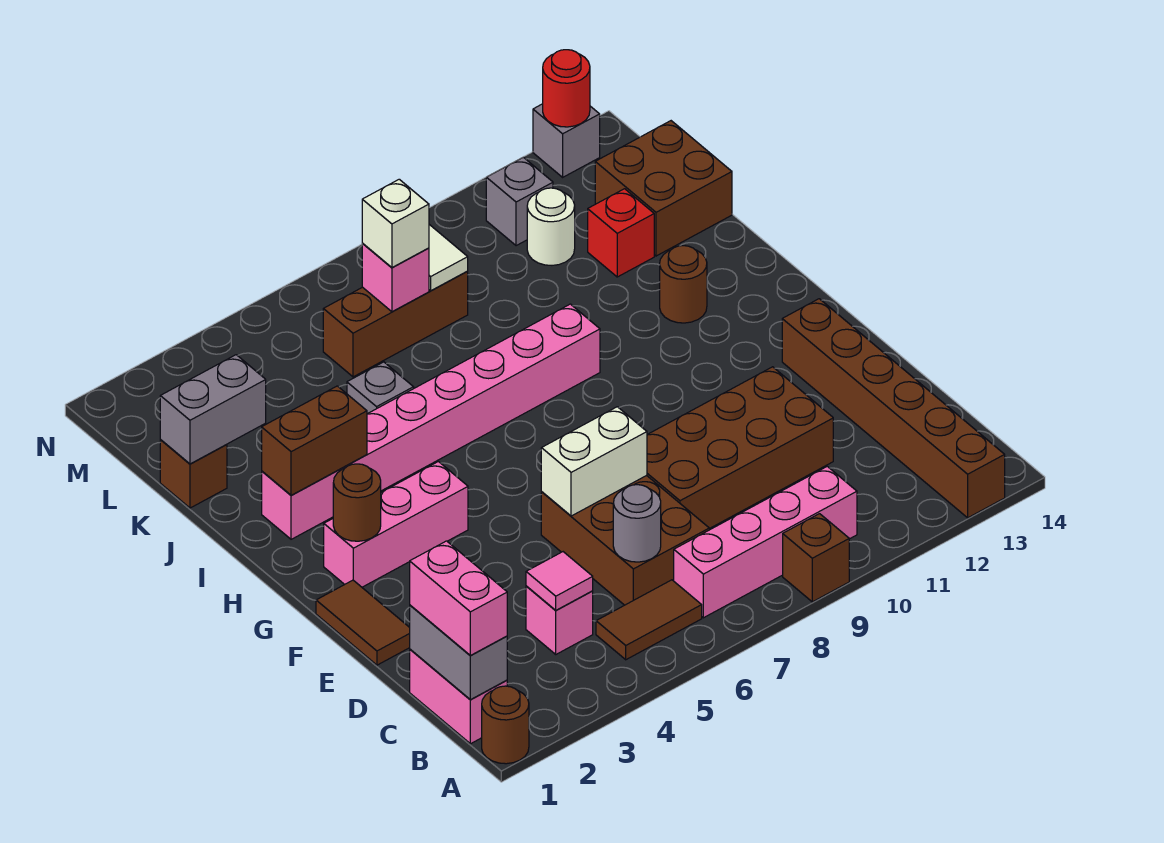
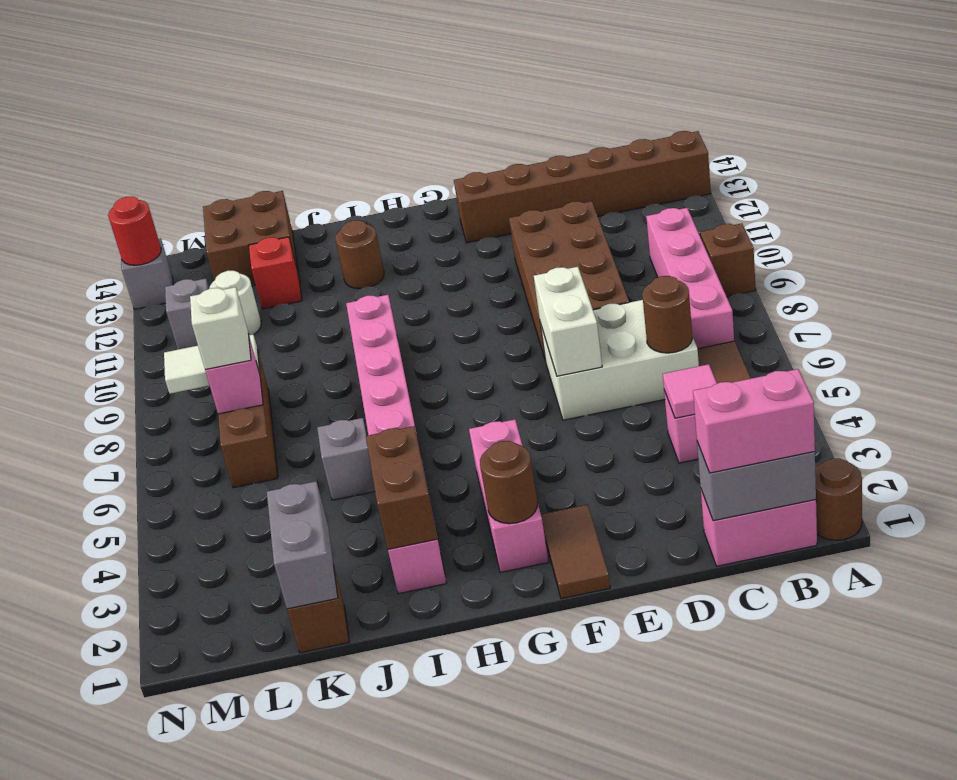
brown 2x3 brick [541,475,709,605] -> white 2x3 brick [540,300,699,420]
grey 1x1 round brick [613,485,661,562] -> brown 1x1 round brick [642,276,692,353]
brown 1x2 tile [316,580,410,665] -> brown 1x2 tile turned to [541,505,610,599]

